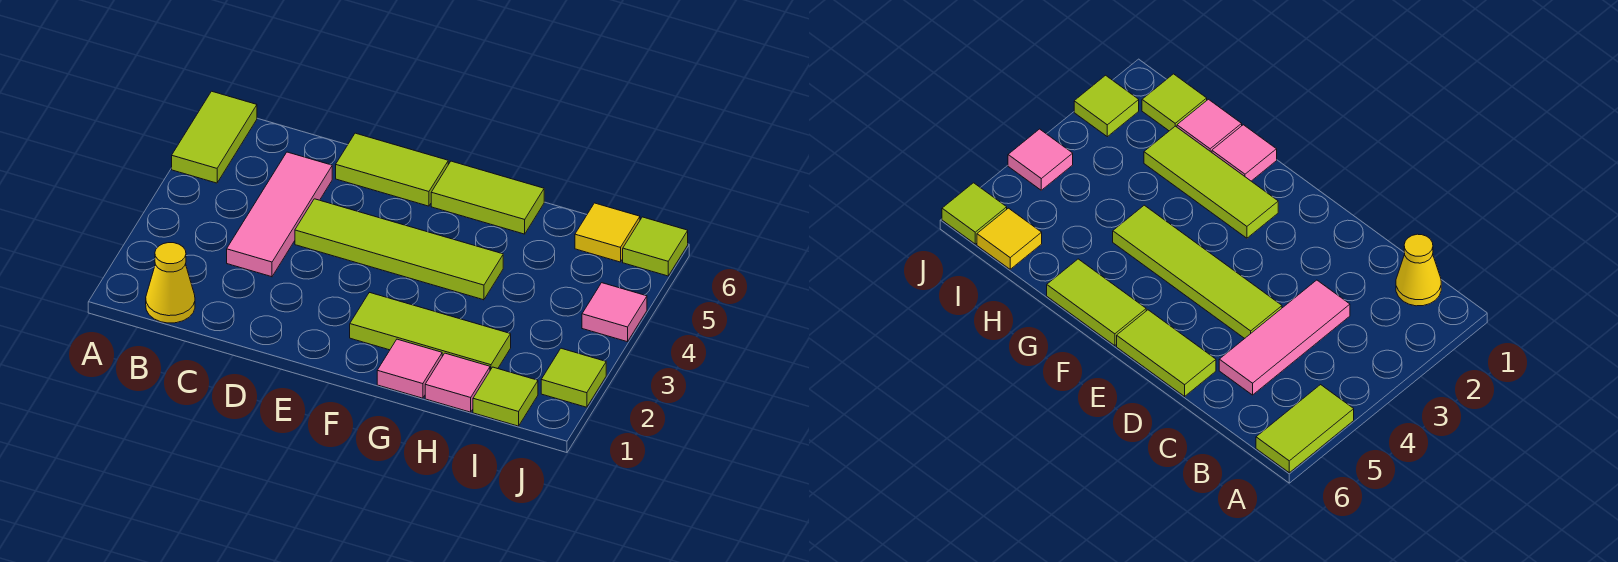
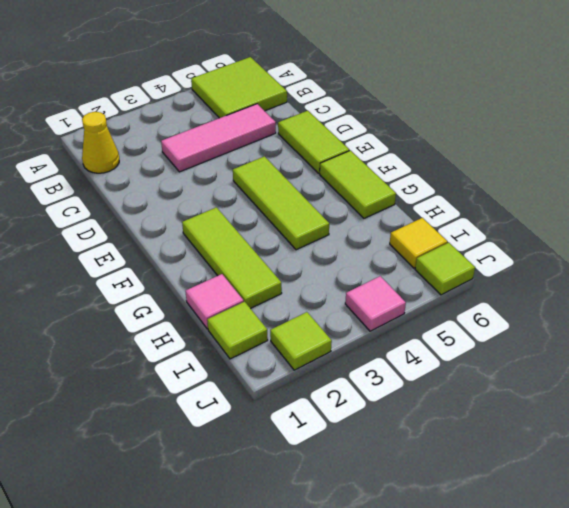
lime 1x2 tile [172,91,257,183] -> lime 2x2 tile [191,57,287,118]
lime 1x4 tile [295,199,503,300] -> lime 1x3 tile [233,156,329,250]
pink 1x1 tile [377,339,442,398] -> none

